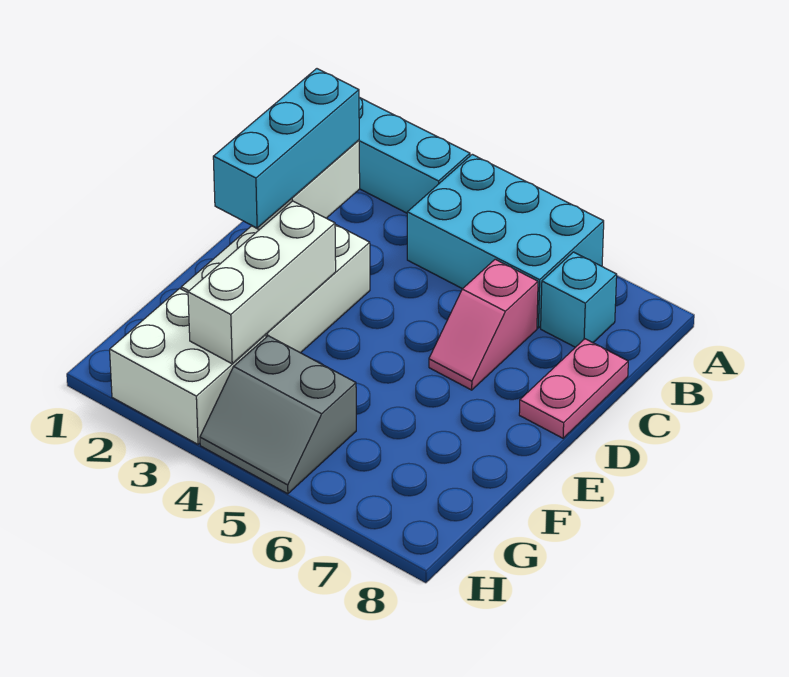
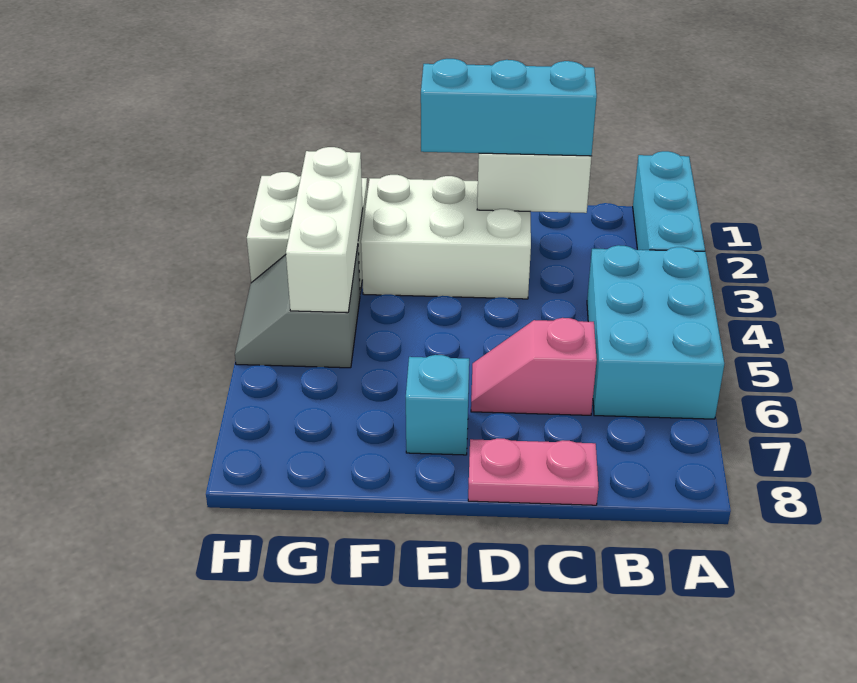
cyan 1x1 brick [541,252,617,347] -> cyan 1x1 brick moved to [406,355,469,455]
white 1x3 brick [188,201,336,364] -> white 1x3 brick turned to [286,147,363,313]

